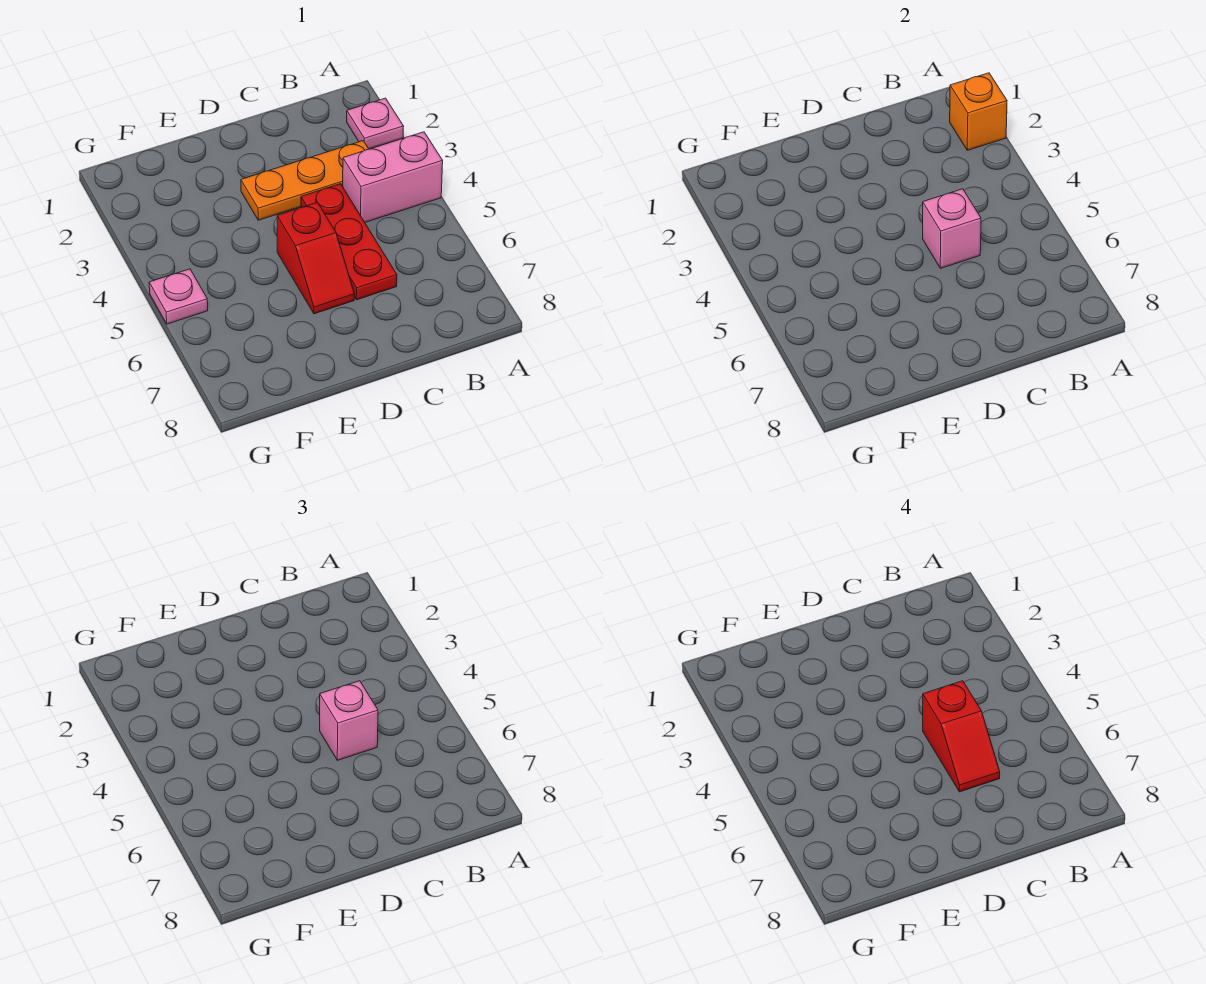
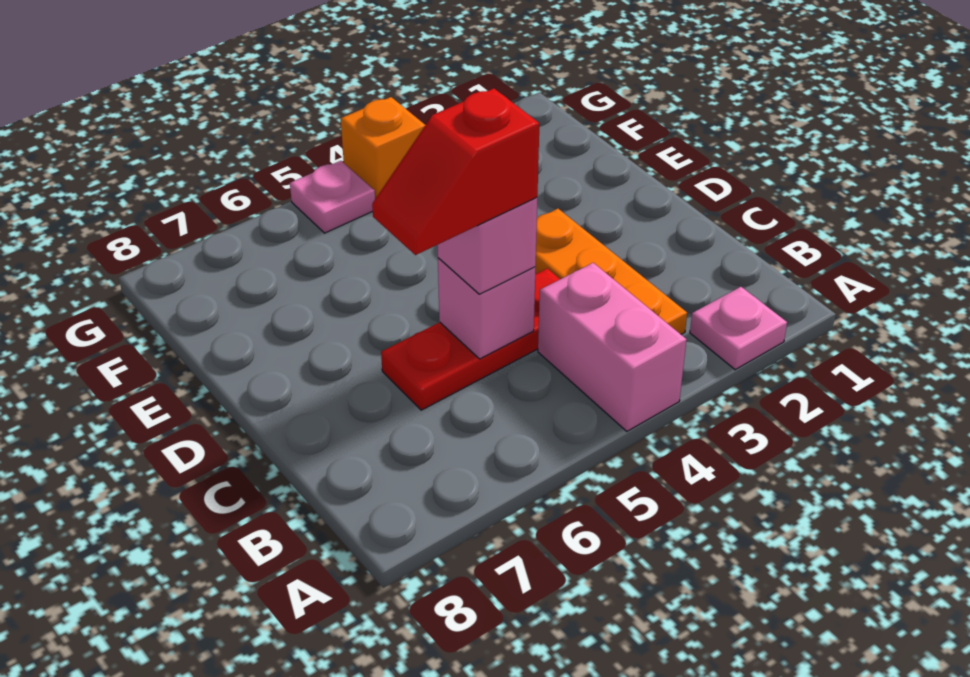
orange 1x1 brick [950,73,1007,150] -> orange 1x1 brick moved to [341,97,425,199]
red 1x2 slope [277,202,354,314] -> none

